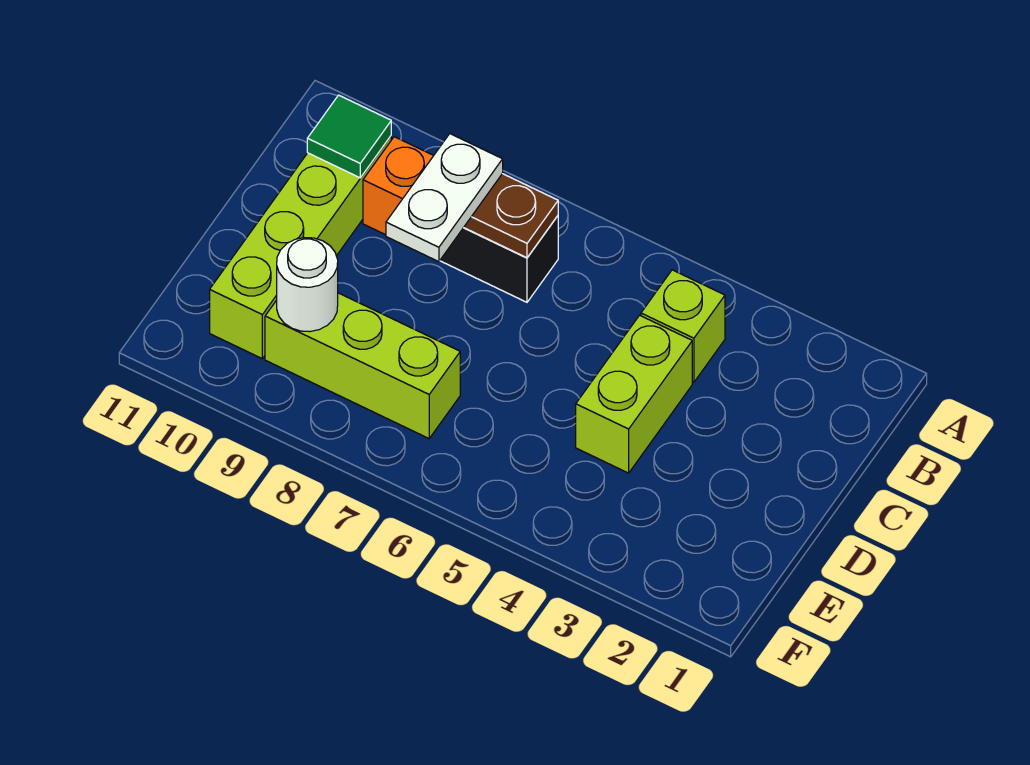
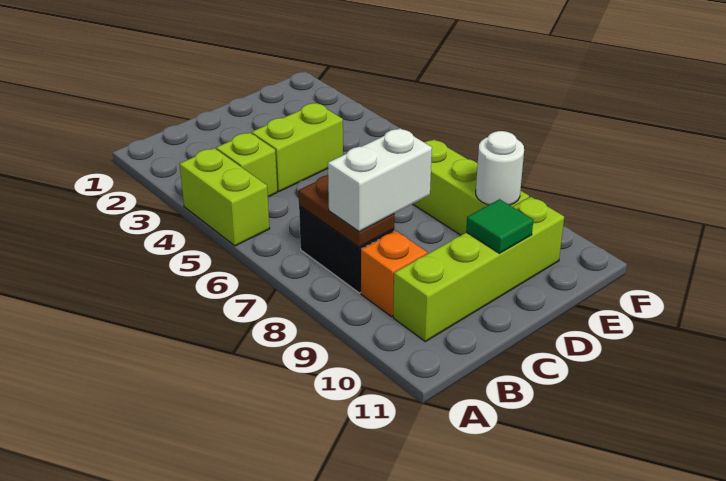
none -> lime 1x2 brick [180,148,270,246]
white 1x2 plate [386,134,503,262] -> white 1x2 brick [328,128,432,232]
green 1x1 tile [307,95,391,178] -> green 1x1 tile moved to [466,199,533,253]

